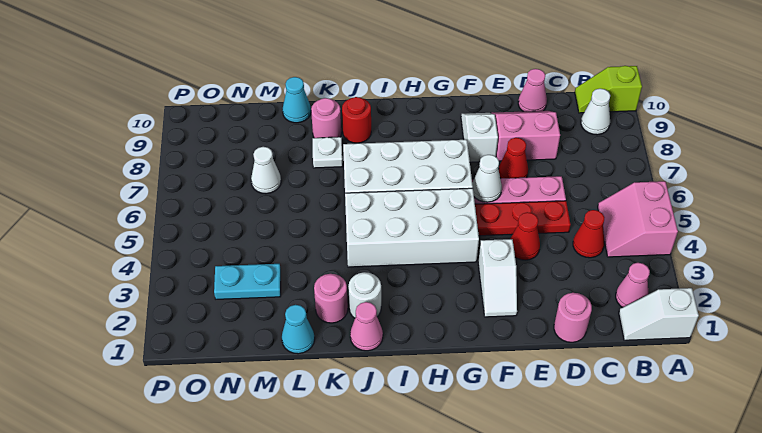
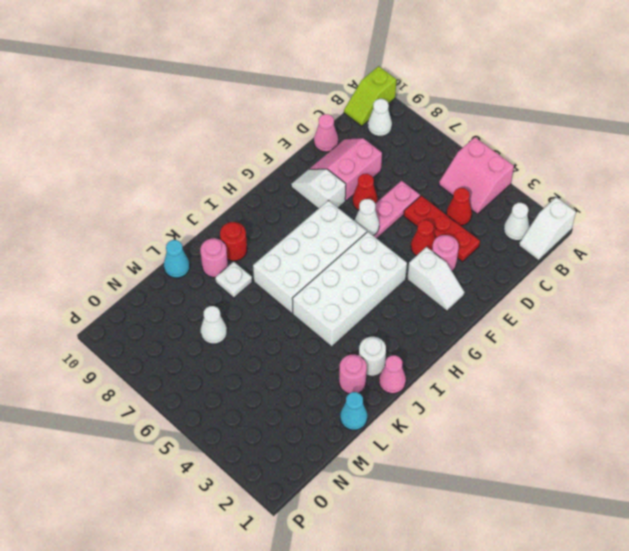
pink 1x1 cone [616,263,650,307] -> white 1x1 cone [504,203,529,241]
pink 1x1 round brick [554,293,592,342] -> pink 1x1 round brick moved to [432,235,459,271]
red 1x3 plate [475,201,571,236] -> red 1x3 plate turned to [404,196,480,262]
cyan 1x2 plate [214,264,281,299] -> none

